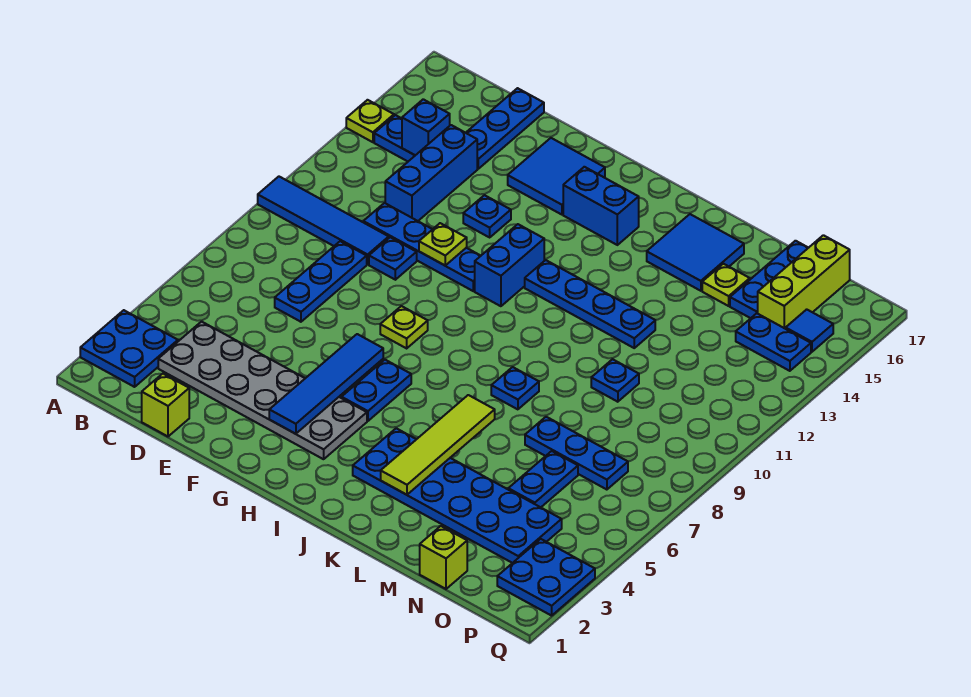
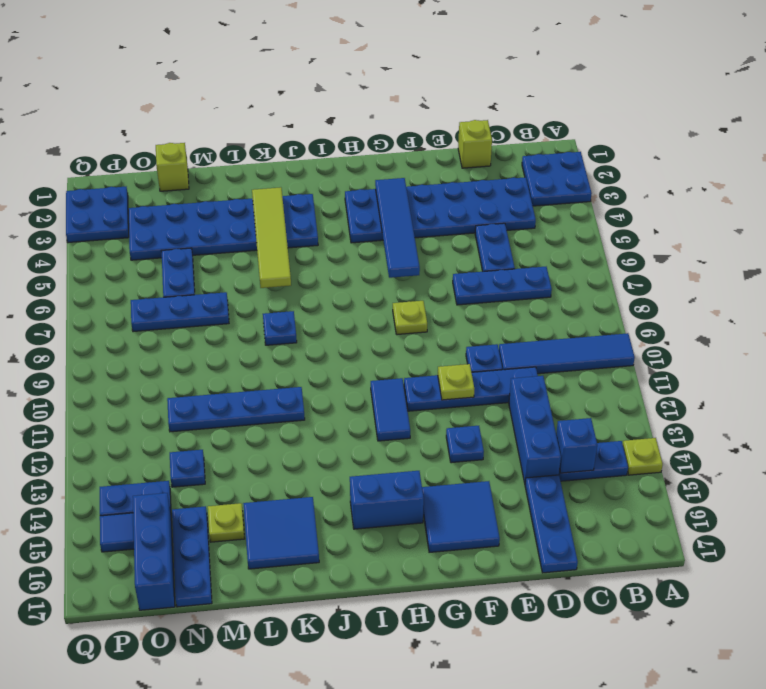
grey 2x6 plate [158,322,367,459] -> blue 2x6 plate [345,177,536,243]
blue 1x3 plate [275,241,367,322] -> blue 1x3 plate turned to [453,267,552,305]
blue 1x2 plate [342,360,411,421] -> blue 1x2 plate moved to [475,223,515,272]
blue 1x2 brick [475,224,544,306] -> blue 1x2 tile [371,378,410,441]
blue 1x4 plate [525,260,655,348] -> blue 1x4 plate moved to [167,387,305,432]
blue 1x1 plate [591,359,639,402] -> blue 1x1 plate moved to [170,450,205,487]
lime 1x3 brick [758,235,850,329] -> blue 1x3 brick [133,493,175,610]

